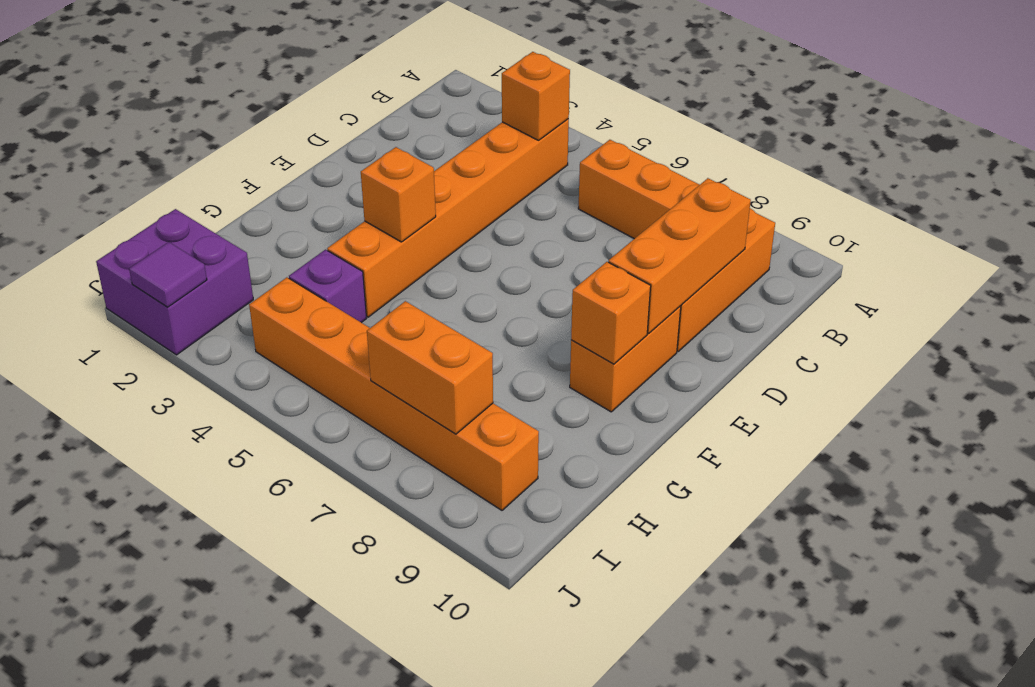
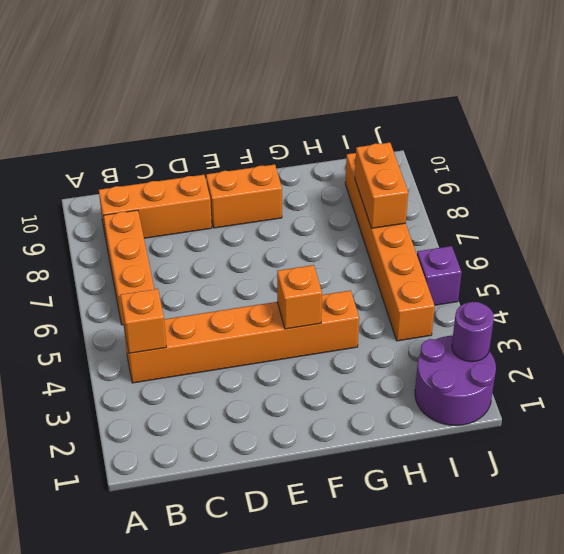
orange 1x3 brick [609,178,751,334] -> none
orange 1x1 brick [571,262,651,364] -> none
purple 1x1 brick [289,250,367,323] -> purple 1x1 brick moved to [417,246,462,305]
purple 2x2 brick [96,209,253,355] -> purple 2x2 round brick [415,336,496,425]
purple 1x1 tile [129,242,207,307] -> purple 1x1 round brick [452,302,494,362]

